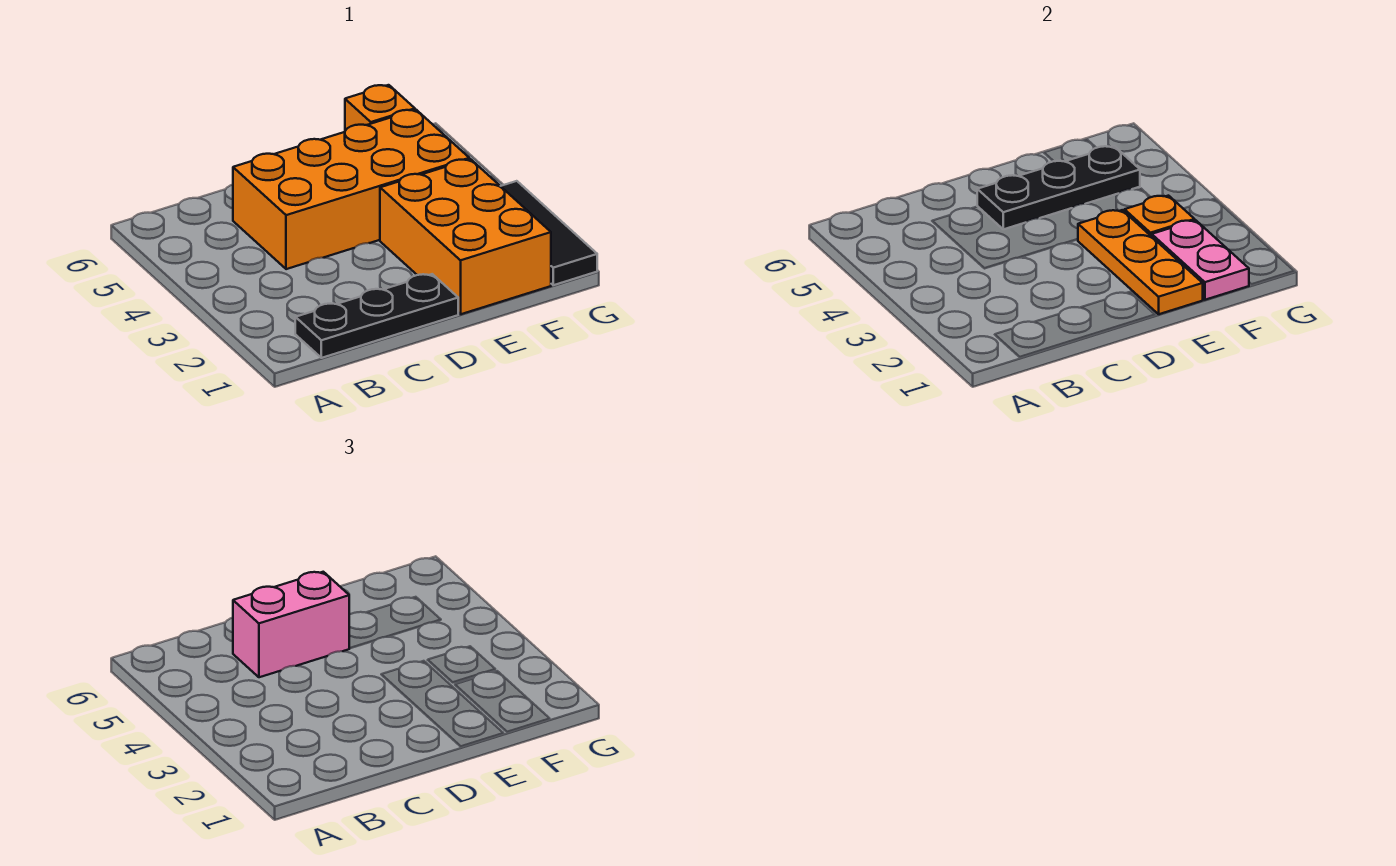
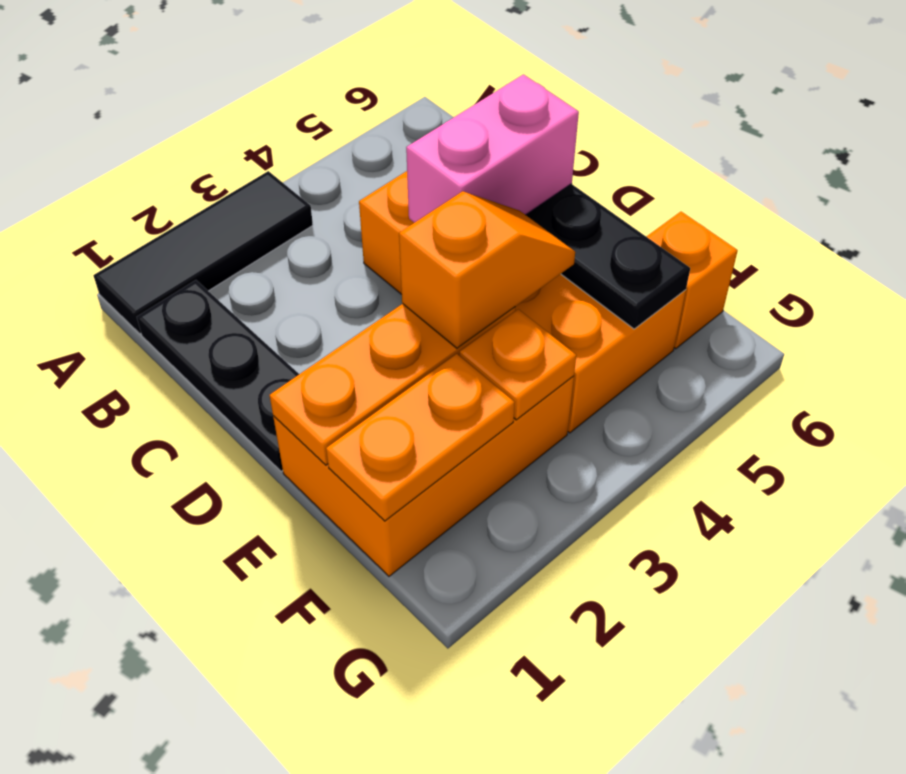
pink 1x2 brick [233,572,349,677] -> pink 1x2 brick turned to [406,74,579,223]
none -> orange 1x2 slope [399,191,575,348]
pink 1x2 plate [1152,220,1249,300] -> orange 1x2 plate [326,354,515,521]
black 1x3 tile [501,181,597,285] -> black 1x3 tile moved to [93,171,313,334]

